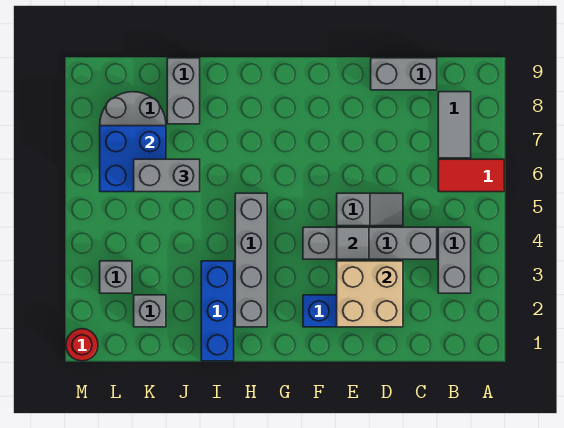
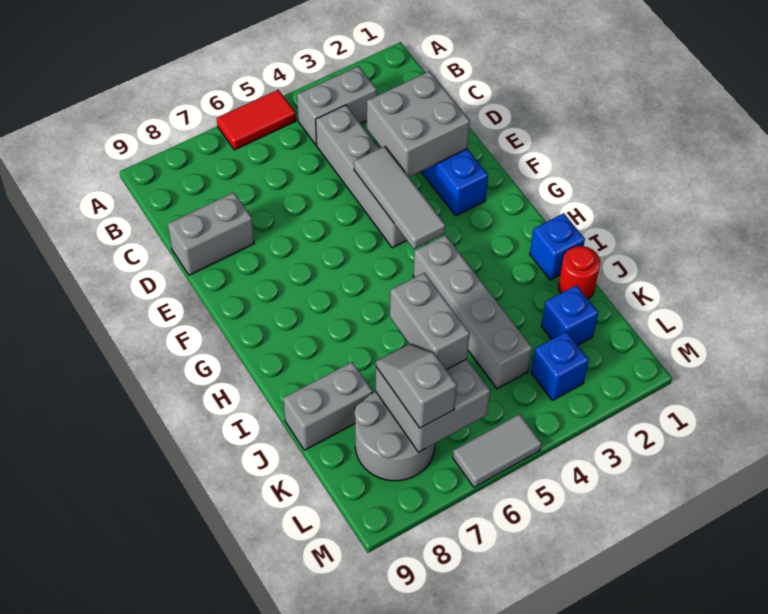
red 1x2 tile [438,159,504,192] -> red 1x2 tile turned to [217,90,296,150]
grey 1x2 tile [438,92,471,158] -> grey 1x2 tile moved to [453,414,542,487]
grey 1x2 brick [371,58,437,90] -> grey 1x2 brick turned to [168,192,254,275]
tan 2x2 brick [337,261,403,327] -> grey 2x2 brick [367,71,470,177]
grey 1x2 slope [337,193,403,226] -> grey 1x2 slope moved to [376,343,457,428]
grey 1x1 tile [337,227,369,259] -> grey 1x3 tile [354,146,445,249]
grey 1x4 brick [235,193,267,327] -> grey 1x4 brick turned to [413,235,532,389]
blue 1x3 brick [201,261,234,361] -> blue 1x1 brick [530,213,585,280]
grey 1x1 brick [134,295,166,327] -> blue 1x1 brick [541,285,598,345]
blue 2x2 brick [100,126,166,192] -> grey 2x2 brick [375,359,490,452]
grey 1x1 brick [100,261,132,293] -> blue 1x1 brick [531,331,589,400]
red 1x1 round brick [66,329,98,361] -> red 1x1 round brick moved to [558,246,600,299]

